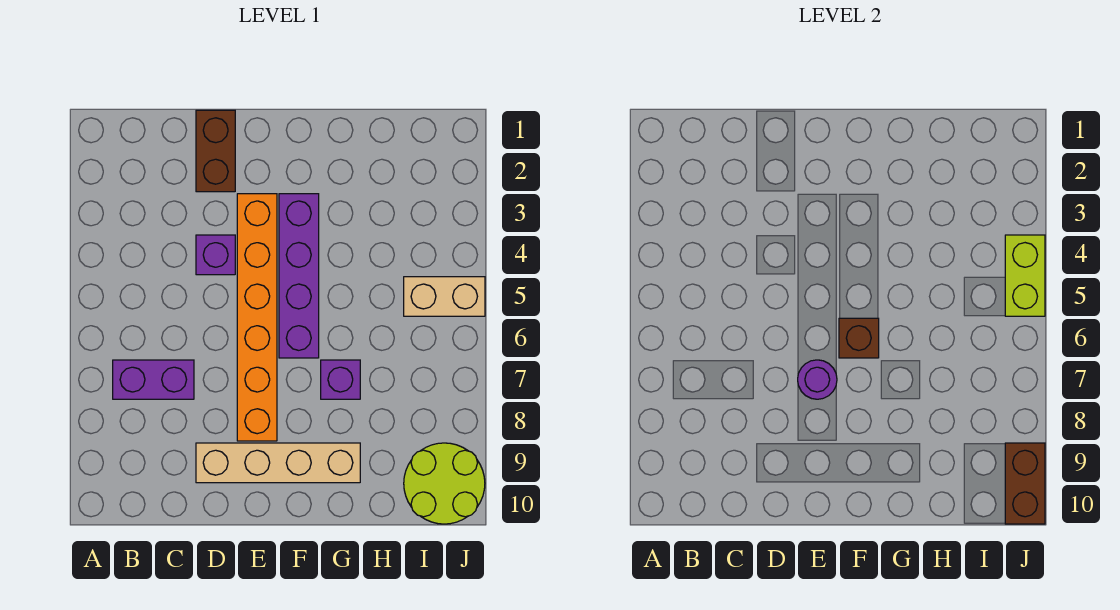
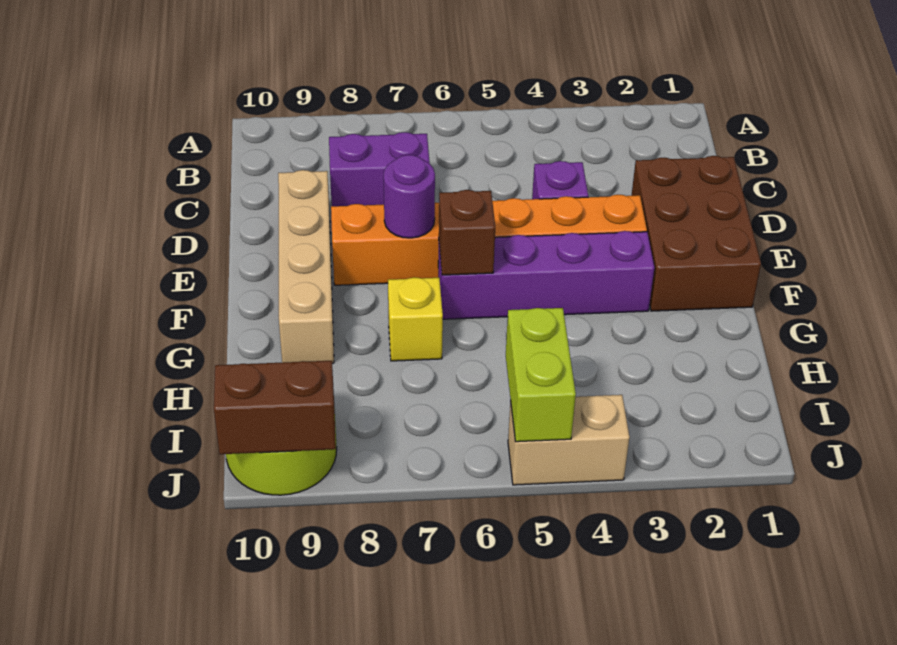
purple 1x2 brick [113,360,194,399] -> purple 1x2 brick turned to [329,132,430,206]
brown 1x2 brick [196,110,235,192] -> brown 2x3 brick [631,156,761,311]
purple 1x1 brick [321,360,360,399] -> yellow 1x1 brick [388,277,443,361]
tan 1x2 brick [404,277,485,316] -> tan 1x2 brick turned to [508,395,630,485]
lime 1x2 brick [1005,235,1045,316] -> lime 1x2 brick turned to [506,308,576,442]

